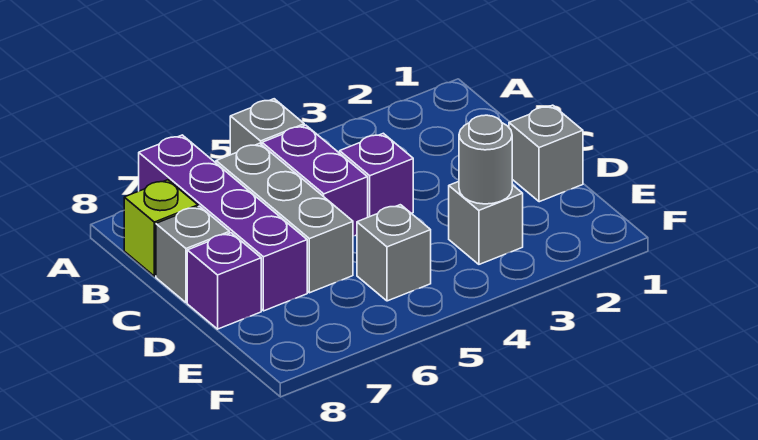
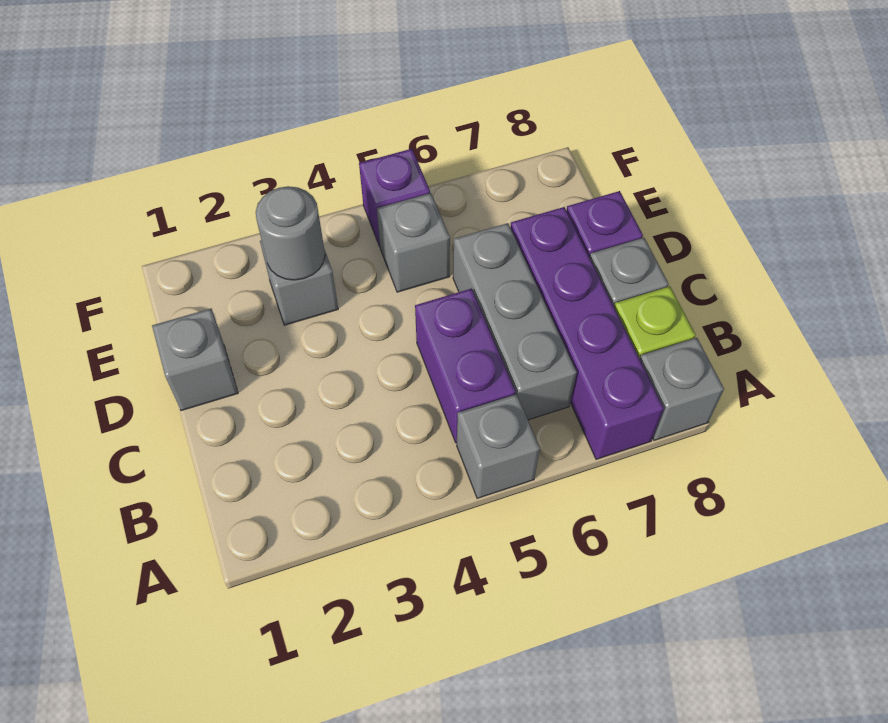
none -> grey 1x1 brick [640,338,724,440]
purple 1x1 brick [340,133,413,217] -> purple 1x1 brick moved to [359,149,430,246]

